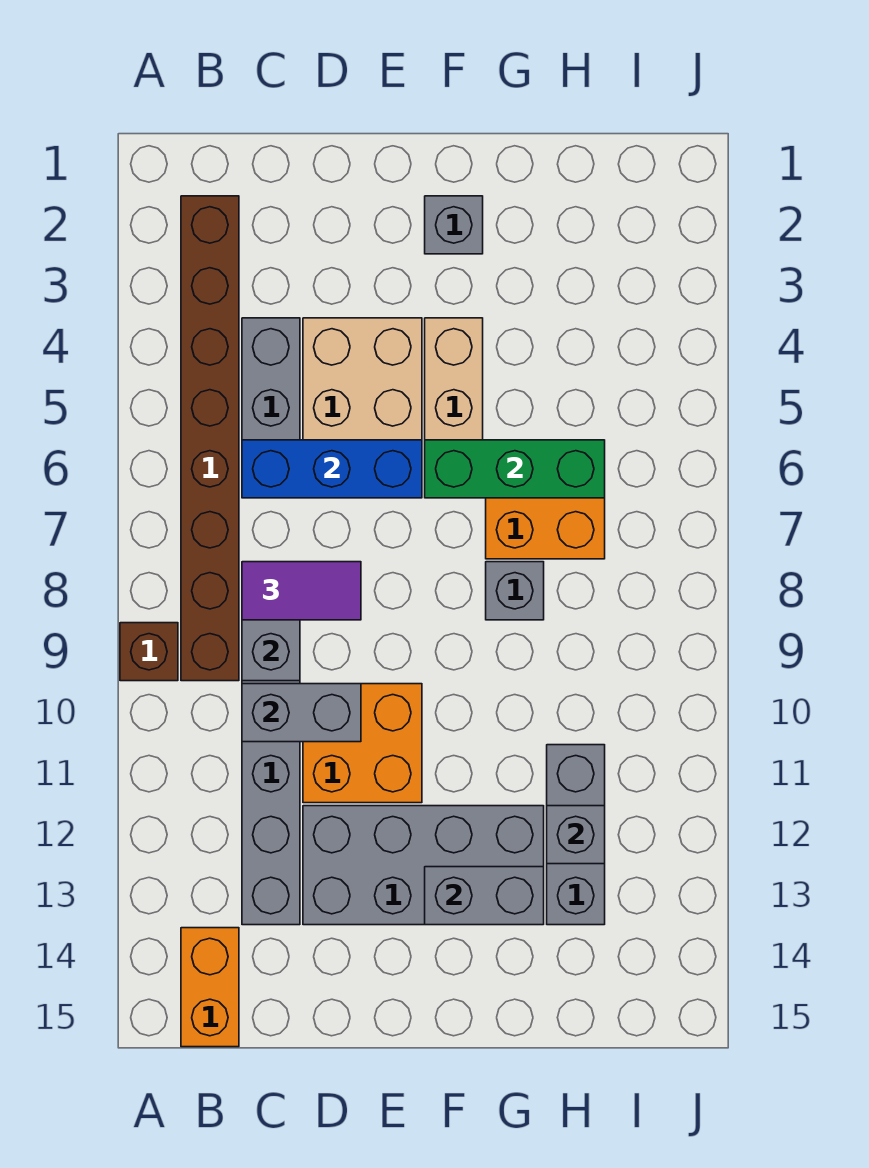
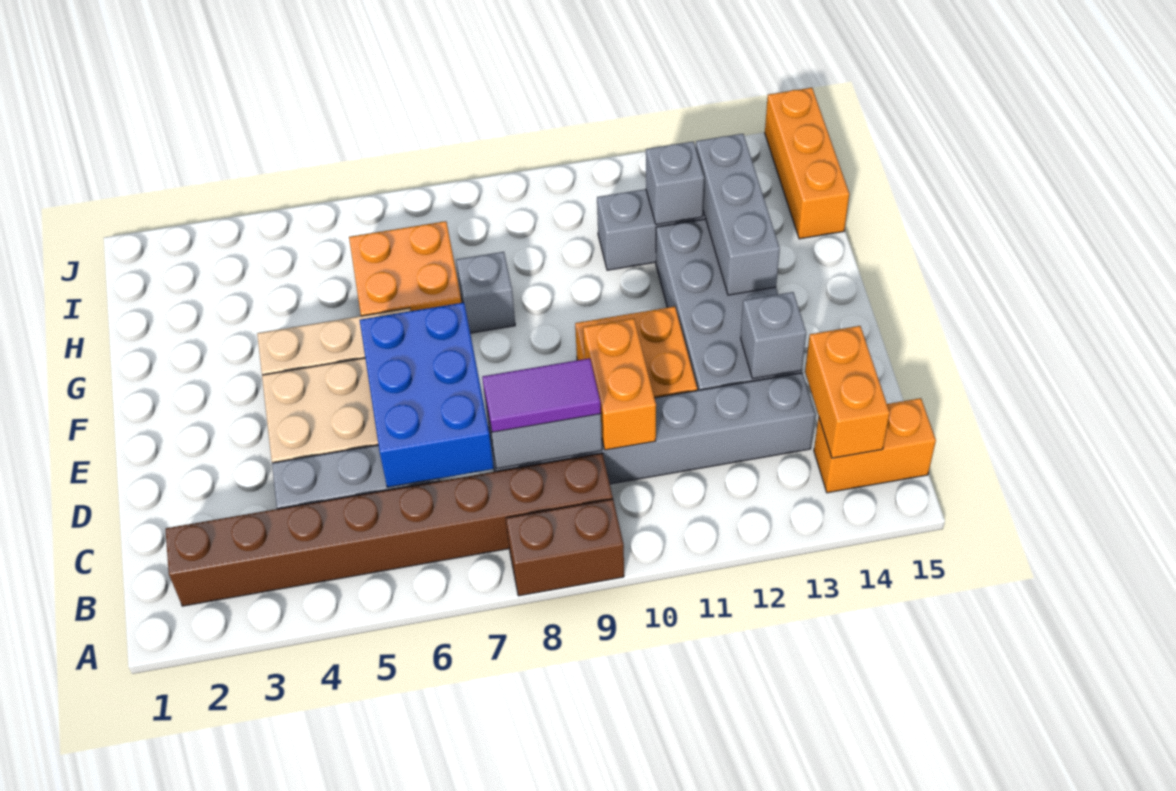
brown 1x1 brick [120,623,178,681] -> brown 1x2 brick [506,499,624,596]
none -> orange 1x2 brick [805,326,890,458]
blue 1x3 brick [242,440,422,498] -> blue 2x3 brick [360,303,494,487]
purple 1x2 tile [242,562,361,620] -> purple 1x2 tile turned to [482,358,601,432]
grey 1x2 brick [242,684,361,742] -> orange 1x2 brick [583,319,656,450]
grey 1x1 brick [425,196,483,254] -> grey 1x1 brick moved to [741,292,806,379]
green 1x3 brick [425,440,605,498] -> none
grey 1x2 brick [425,867,544,925] -> grey 1x3 brick [696,134,780,295]
none -> orange 1x3 brick [765,88,849,239]

